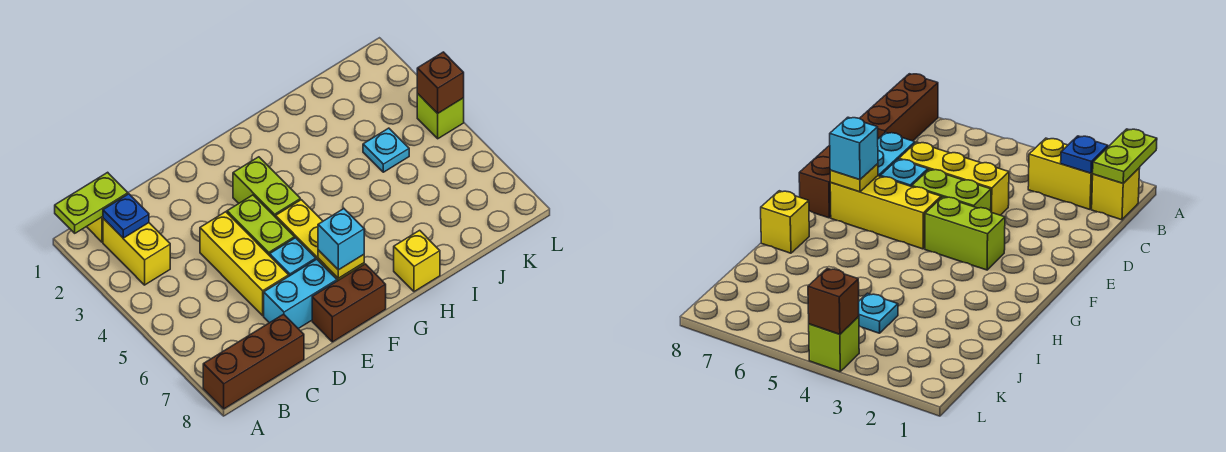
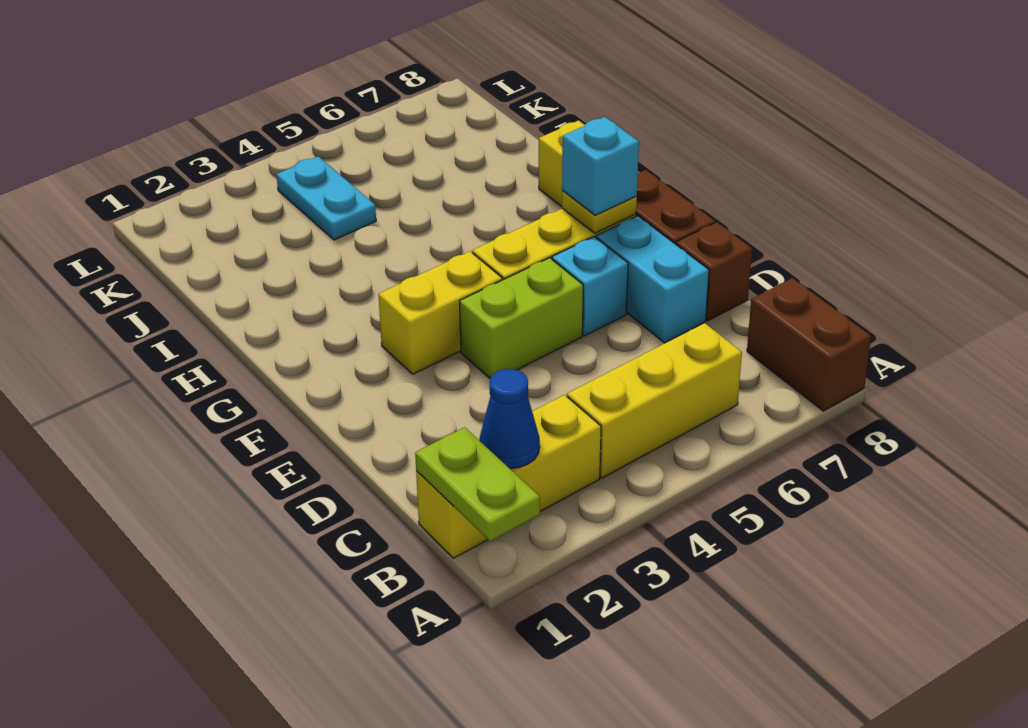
brown 1x3 brick [203,314,304,409] -> brown 1x2 brick [747,278,871,411]
blue 1x1 plate [103,194,149,238] -> blue 1x1 cone [479,369,540,468]
yellow 1x3 brick [200,212,289,316] -> yellow 1x3 brick moved to [567,323,742,478]
lime 1x2 brick [233,157,300,217] -> yellow 1x2 brick [378,251,502,374]
cyan 1x1 plate [363,128,409,172] -> cyan 1x2 plate [276,156,376,240]
lime 1x1 brick [417,93,464,139] -> none
brown 1x1 brick [417,52,464,113] -> brown 1x1 brick moved to [676,222,752,320]

